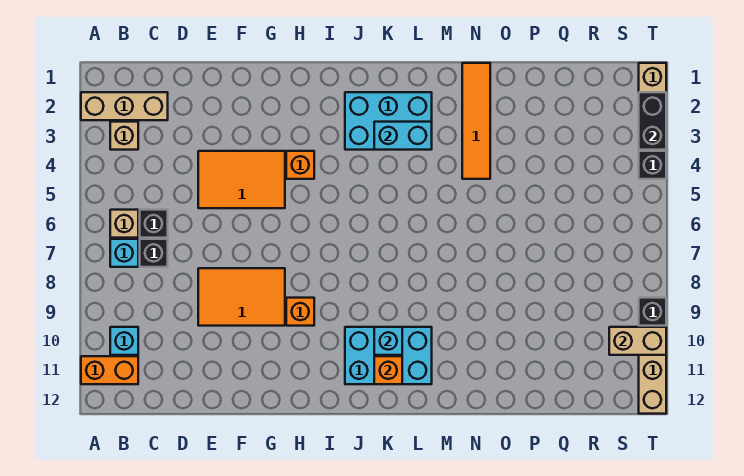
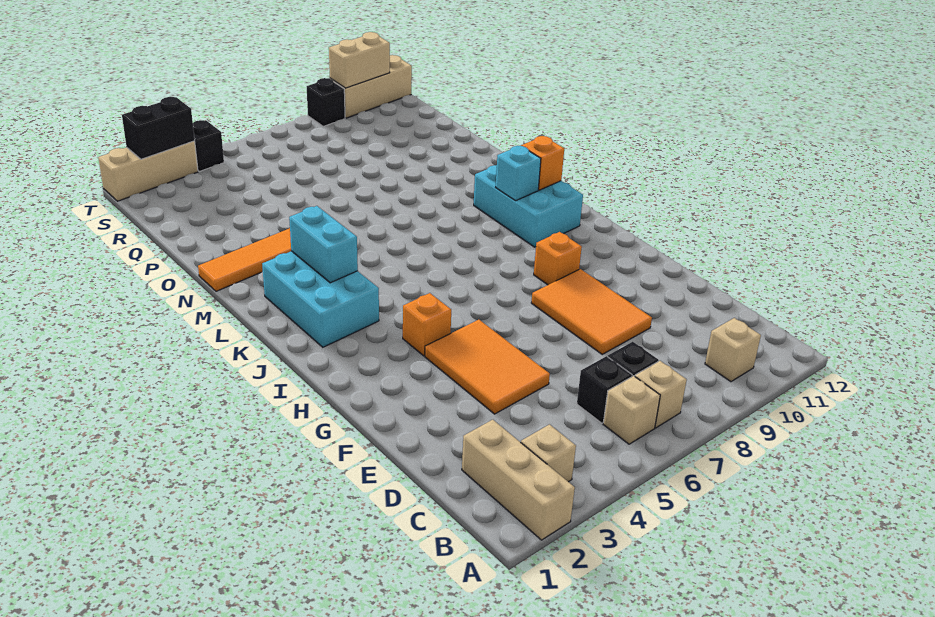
orange 1x2 brick [81,356,138,384] -> none
cyan 1x1 brick [110,239,138,267] -> tan 1x1 brick [635,361,687,428]
cyan 1x1 brick [110,327,138,355] -> tan 1x1 brick [705,318,761,382]
tan 1x2 brick [609,327,666,355] -> tan 1x2 brick turned to [329,32,390,88]

